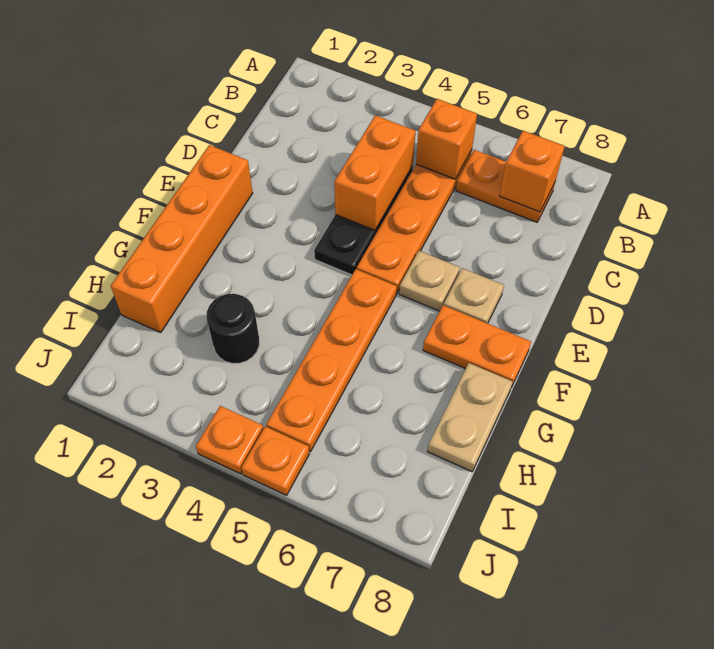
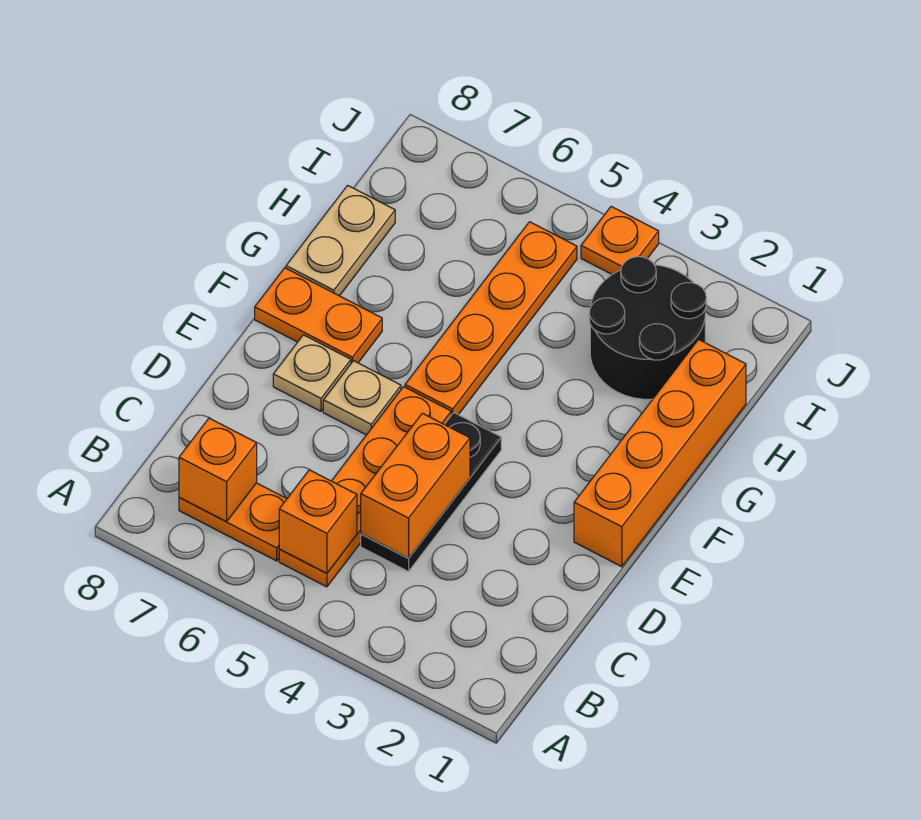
black 1x1 round brick [207,294,259,363] -> black 2x2 round brick [589,257,706,399]
orange 1x1 plate [241,426,309,495] -> none

